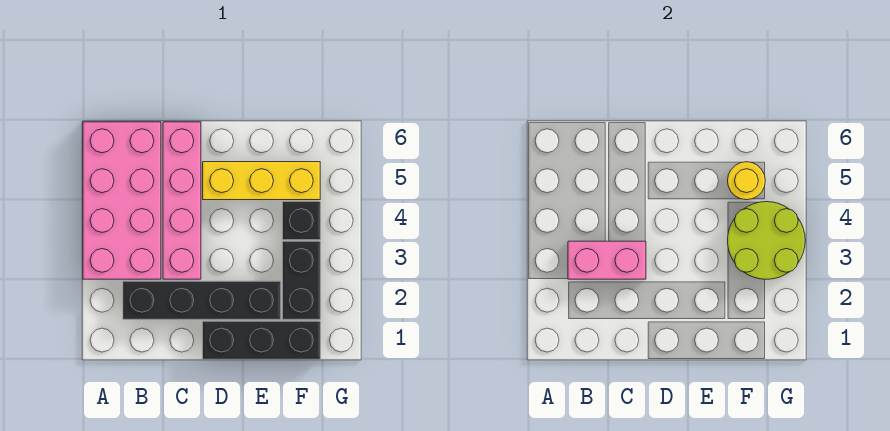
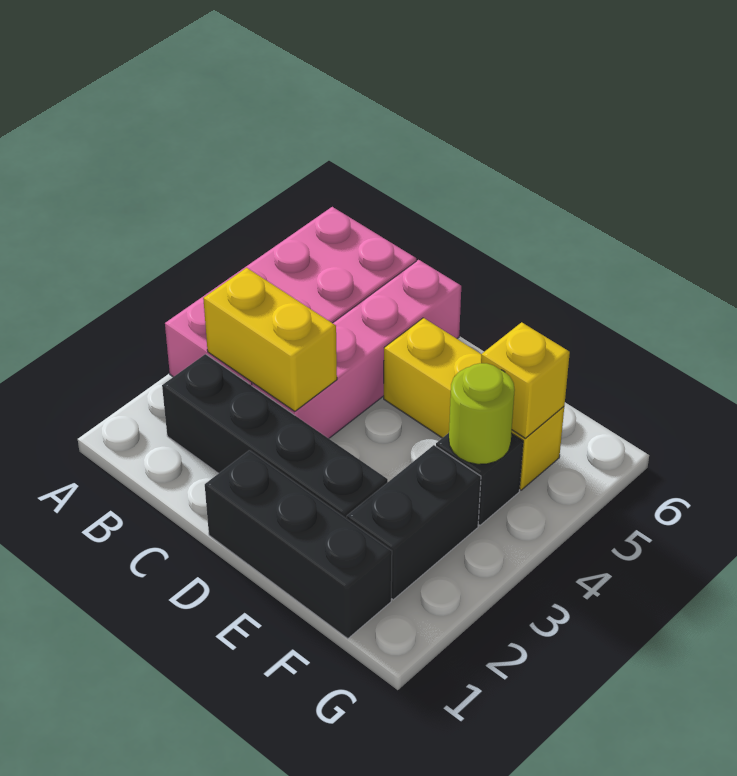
pink 1x2 brick [568,241,646,279] -> yellow 1x2 brick [203,268,337,411]
lime 2x2 round brick [728,202,805,279] -> lime 1x1 round brick [449,363,515,464]
yellow 1x1 round brick [728,162,765,200] -> yellow 1x1 brick [481,322,570,438]

